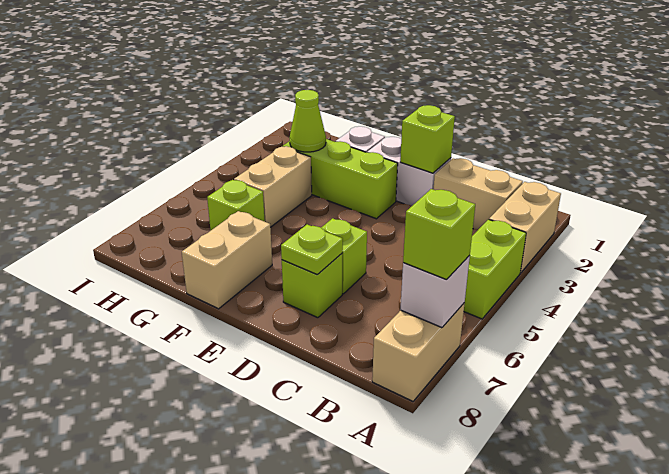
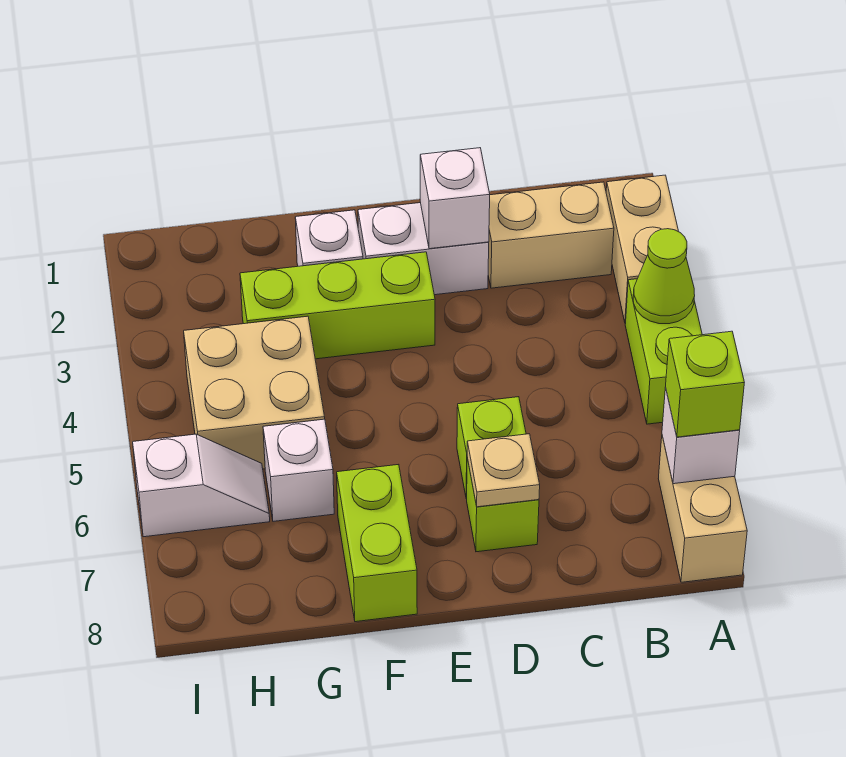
lime 1x1 brick [400,105,455,173] -> white 1x1 brick [420,148,490,249]
lime 1x1 plate [281,224,343,274] -> tan 1x1 plate [467,434,540,507]
tan 1x2 brick [182,211,272,309] -> lime 1x2 brick [337,464,417,622]
lime 1x1 cone [290,90,326,152] -> lime 1x1 cone moved to [633,229,695,324]
tan 1x2 brick [234,146,312,227] -> tan 2x2 brick [184,316,325,469]
lime 1x1 brick [207,180,265,231] -> white 1x1 brick [263,419,334,521]
none -> white 1x2 slope [133,434,270,537]

